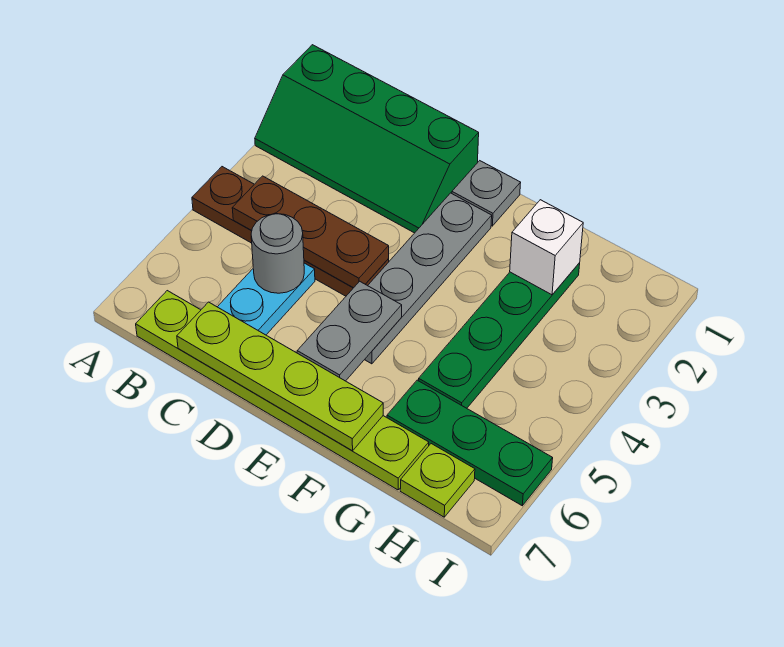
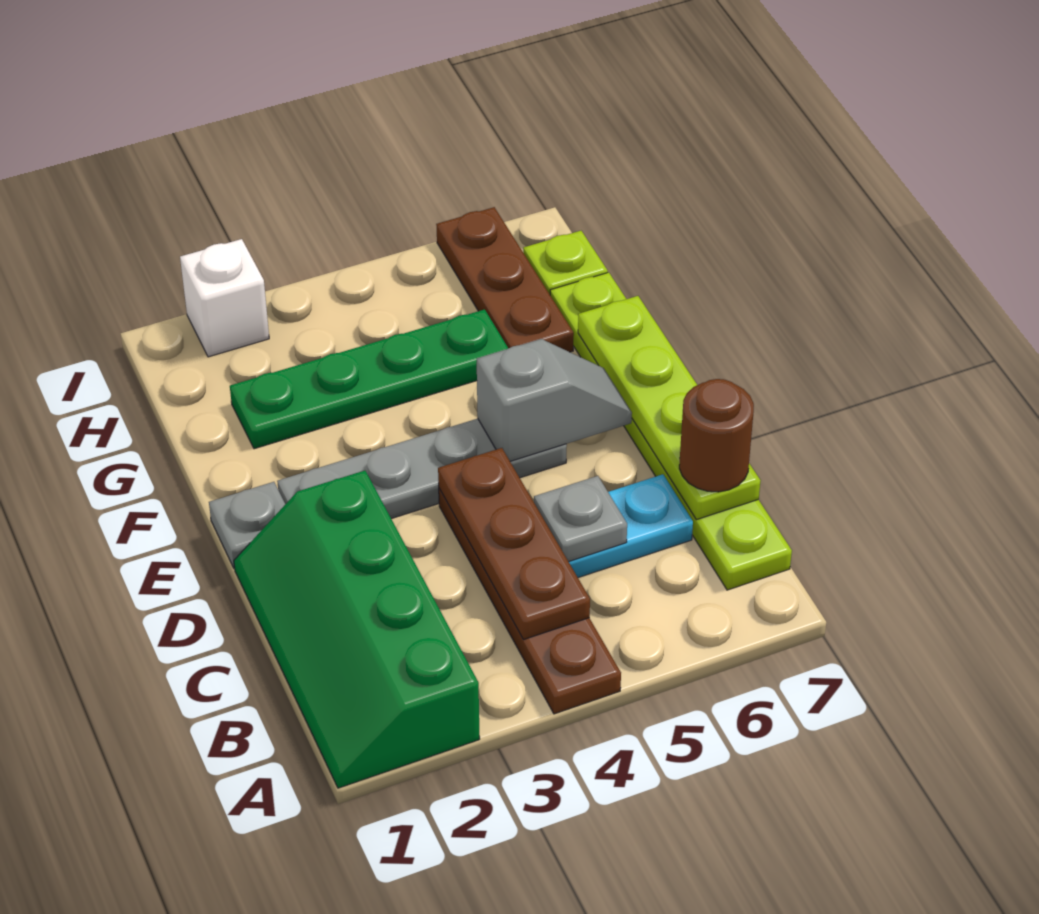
green 2x4 slope [255,45,479,233] -> green 2x4 slope turned to [234,471,480,788]
grey 1x1 round brick [251,214,304,293] -> grey 1x1 plate [534,476,627,562]
none -> brown 1x1 round brick [679,379,754,492]
grey 1x2 plate [297,281,402,381] -> grey 1x2 slope [477,339,632,461]
white 1x1 brick [510,200,583,295] -> white 1x1 brick moved to [180,239,269,357]
green 1x3 plate [387,380,553,506] -> brown 1x3 plate [436,207,574,352]

